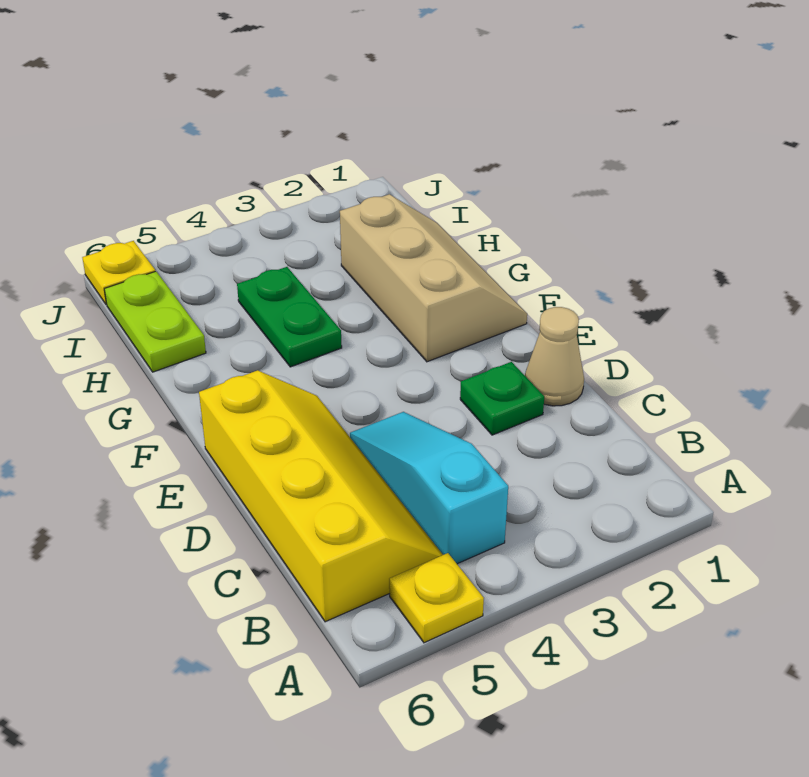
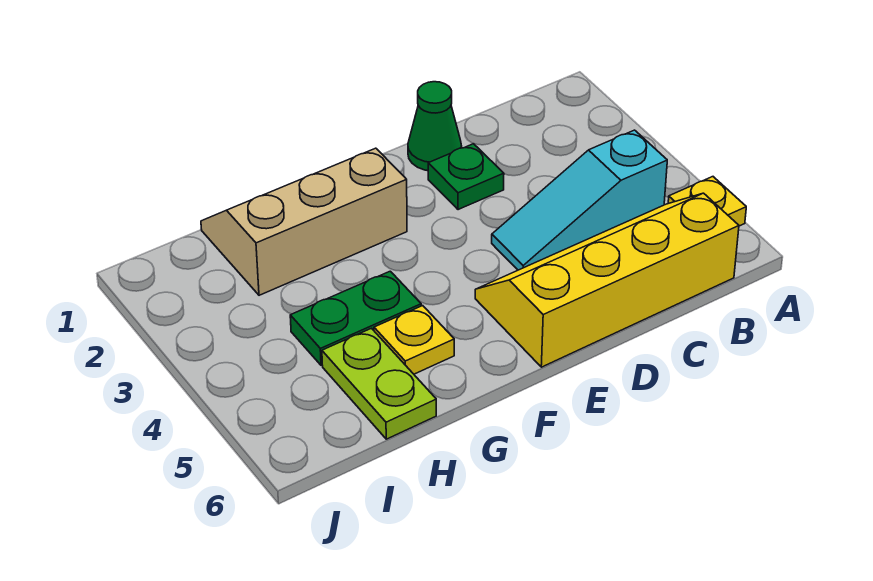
tan 1x1 cone [525,307,584,406] -> green 1x1 cone [408,82,462,171]
lime 1x2 plate [104,271,206,372] -> lime 1x2 plate turned to [322,328,436,439]
yellow 1x1 plate [82,241,155,305] -> yellow 1x1 plate moved to [374,306,454,374]

